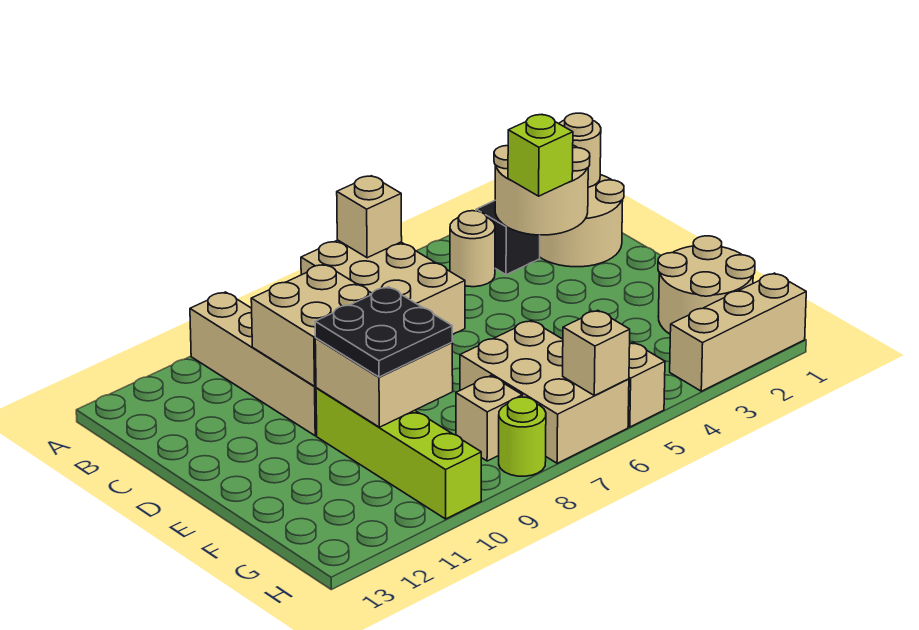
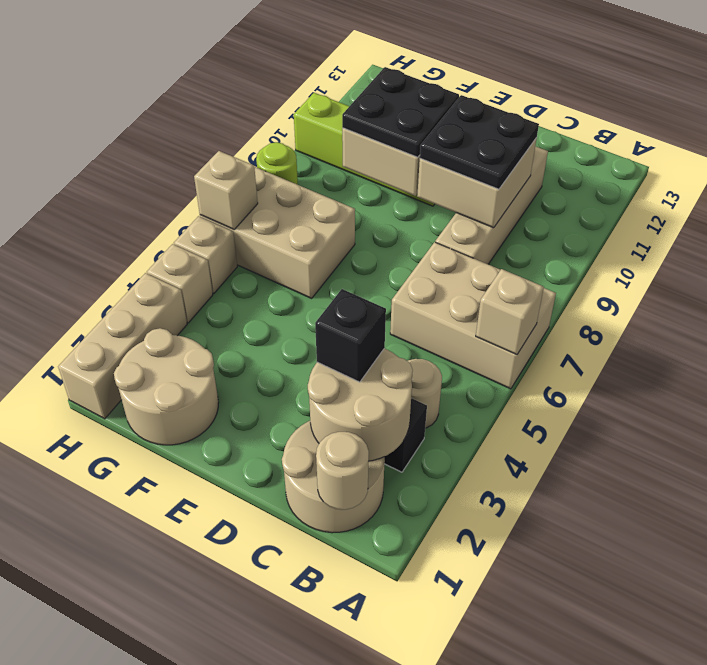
tan 1x4 brick [190,292,317,436] -> tan 1x4 brick turned to [435,146,548,264]
lime 1x1 brick [508,115,573,196] -> black 1x1 brick [315,289,386,382]
none -> black 2x2 plate [420,95,539,189]
tan 1x1 brick [456,376,522,461] -> tan 1x1 brick moved to [147,244,213,323]

